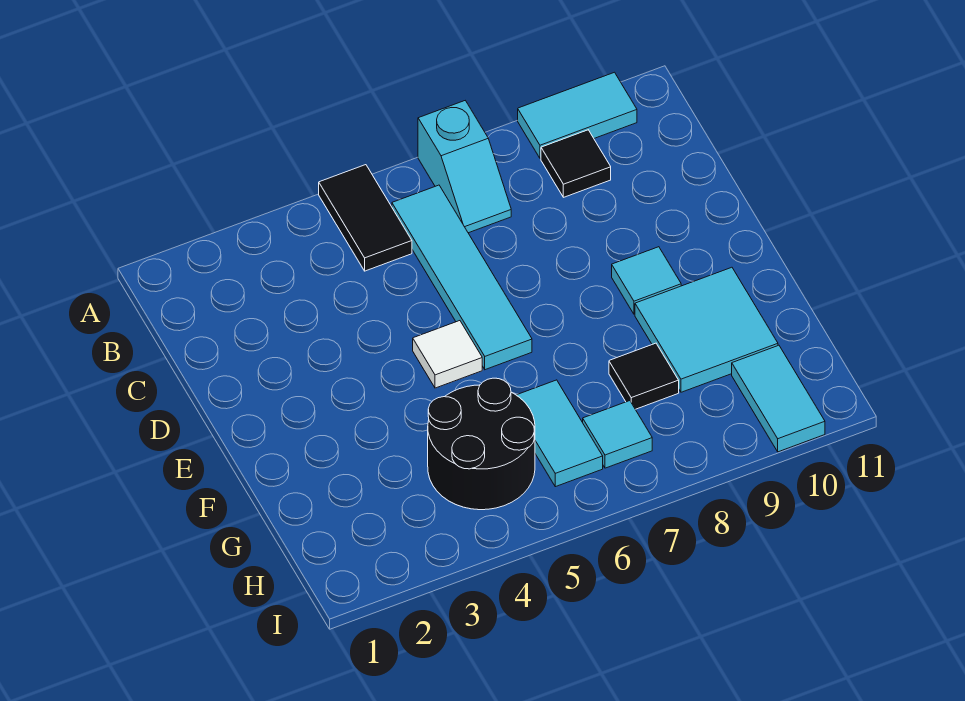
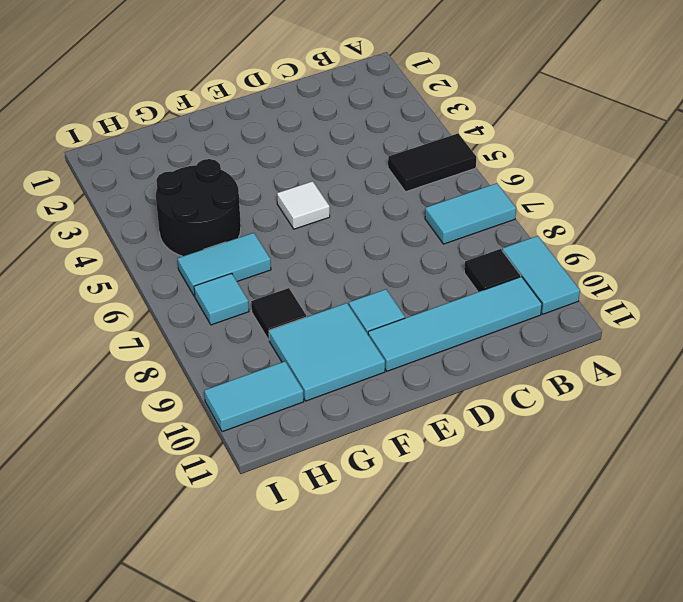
cyan 1x2 slope [418,101,511,233] -> cyan 1x2 tile [425,183,516,244]
cyan 1x4 tile [392,185,532,370] -> cyan 1x4 tile moved to [368,277,542,371]

